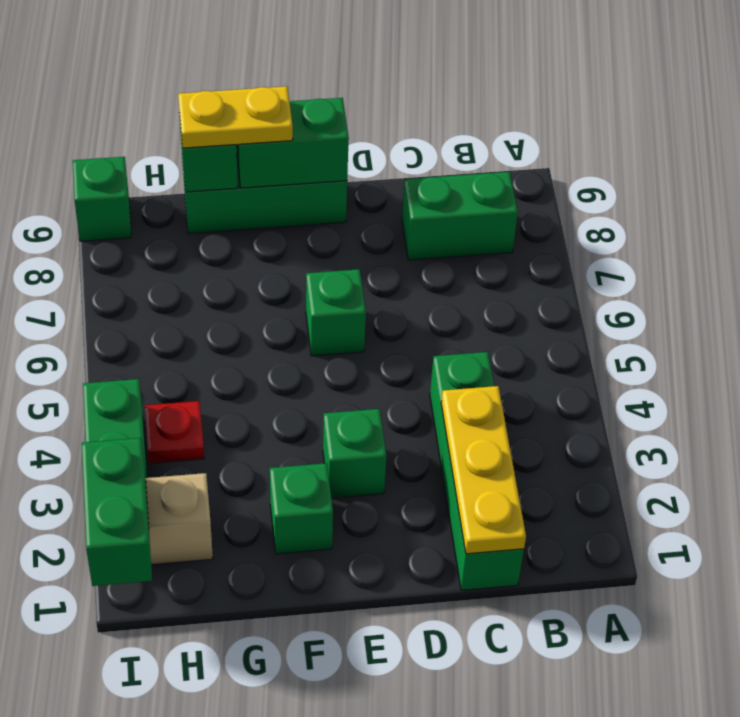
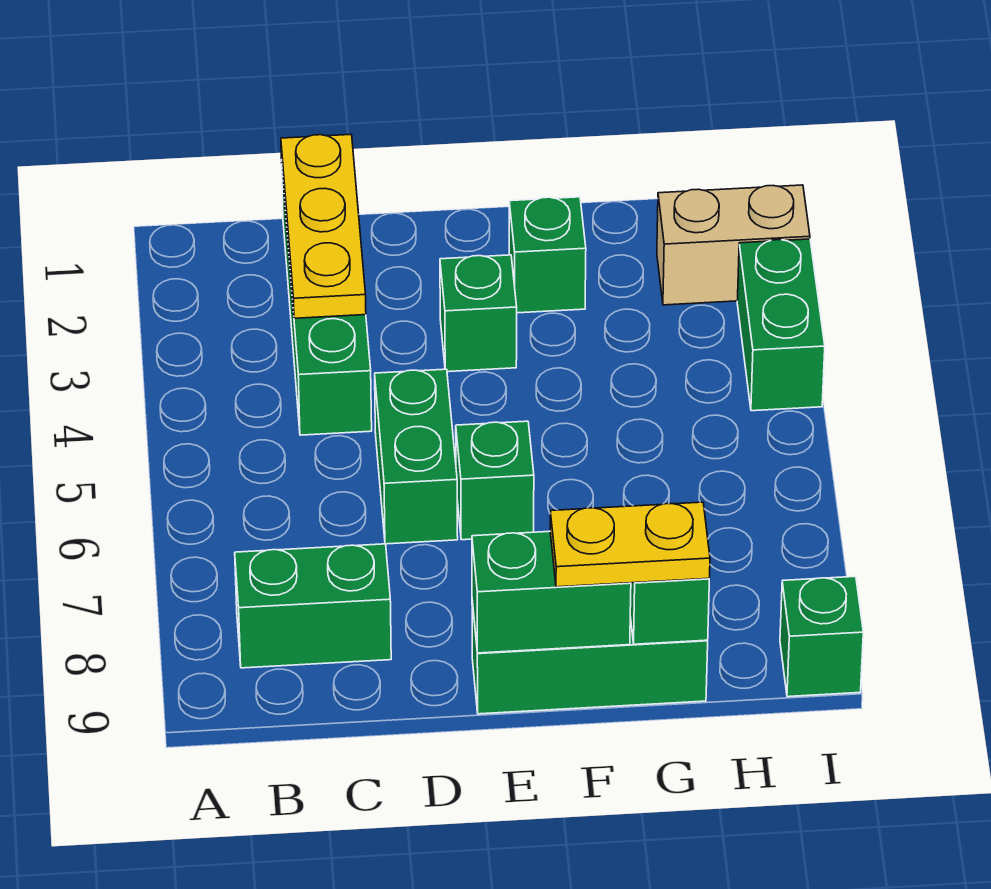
red 1x1 plate [145,401,204,464] -> none
green 1x2 brick [82,438,152,586] -> green 1x2 brick moved to [375,369,458,544]

